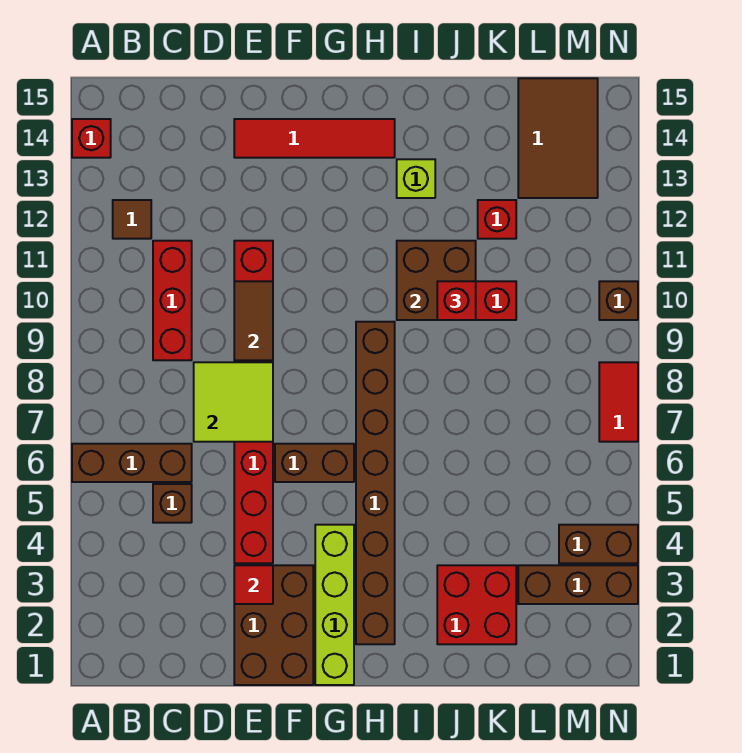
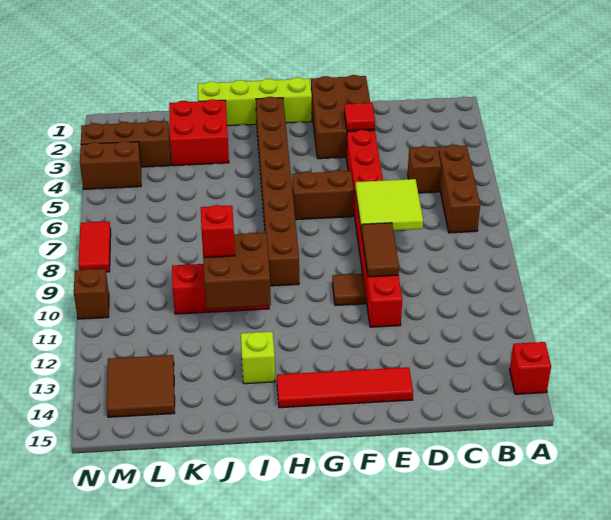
brown 1x3 brick [72,444,192,482] -> brown 1x3 brick turned to [438,145,480,233]
brown 1x1 tile [113,200,151,239] -> brown 1x1 tile moved to [332,274,366,306]
red 1x3 brick [153,241,192,360] -> none
lime 1x4 brick [315,525,354,685] -> lime 1x4 brick turned to [198,77,312,126]
red 1x1 brick [478,200,516,239] -> none
brown 2x3 tile [518,78,598,198] -> brown 2x2 tile [107,355,175,417]

